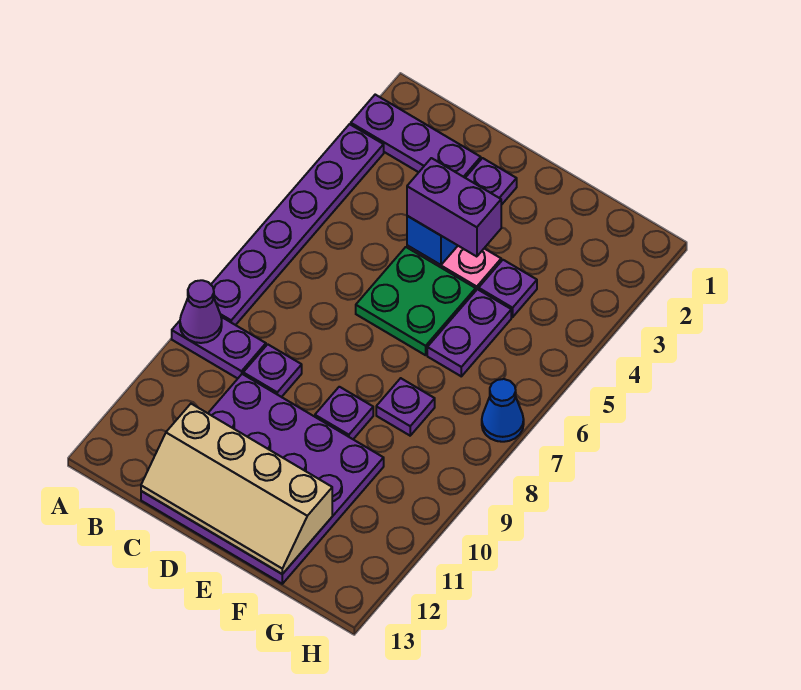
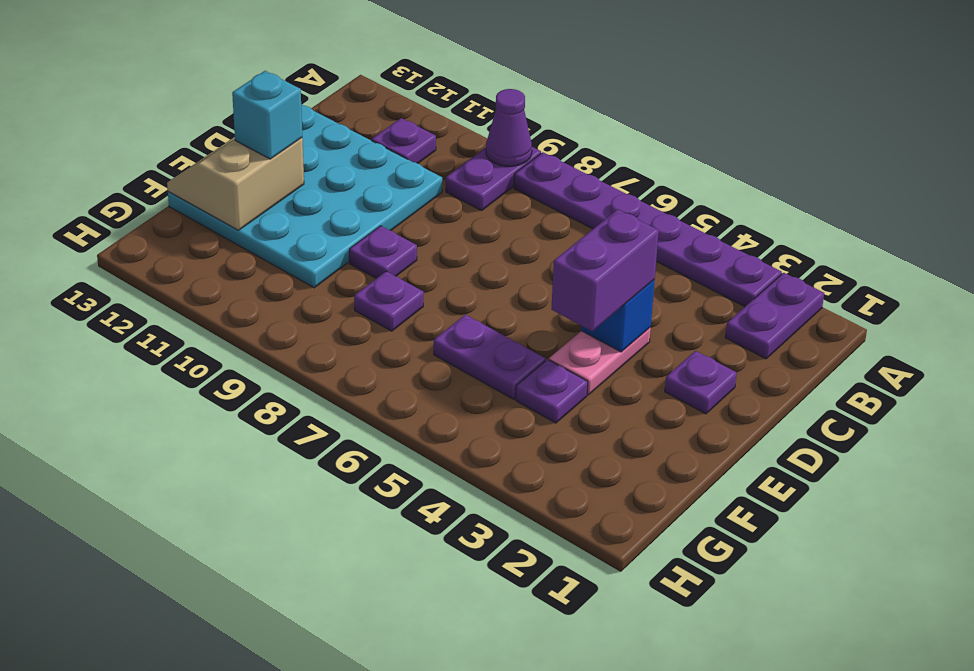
purple 1x3 plate [351,95,481,178] -> purple 1x2 plate [725,273,824,359]
purple 1x1 plate [243,344,302,397] -> purple 1x1 plate moved to [372,118,436,163]
purple 4x4 plate [141,374,384,584] -> cyan 4x4 plate [168,104,442,288]
tan 2x4 slope [141,404,332,574] -> tan 2x2 slope [167,137,304,230]
green 2x2 plate [356,247,476,355] -> none
none -> cyan 1x1 brick [232,71,302,159]
blue 1x1 cone [482,379,524,442] -> none

